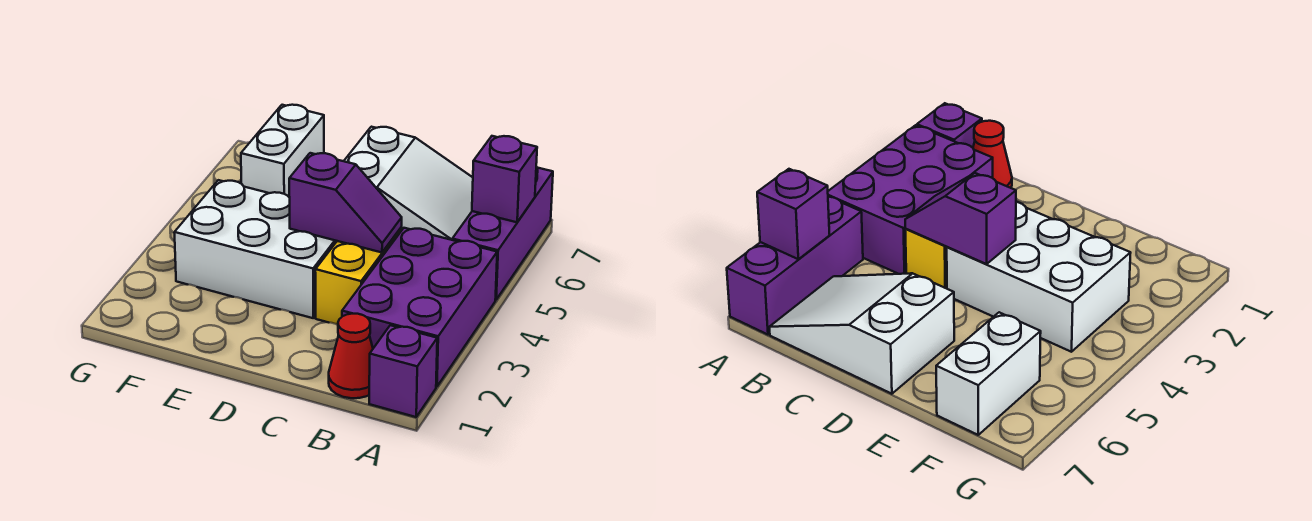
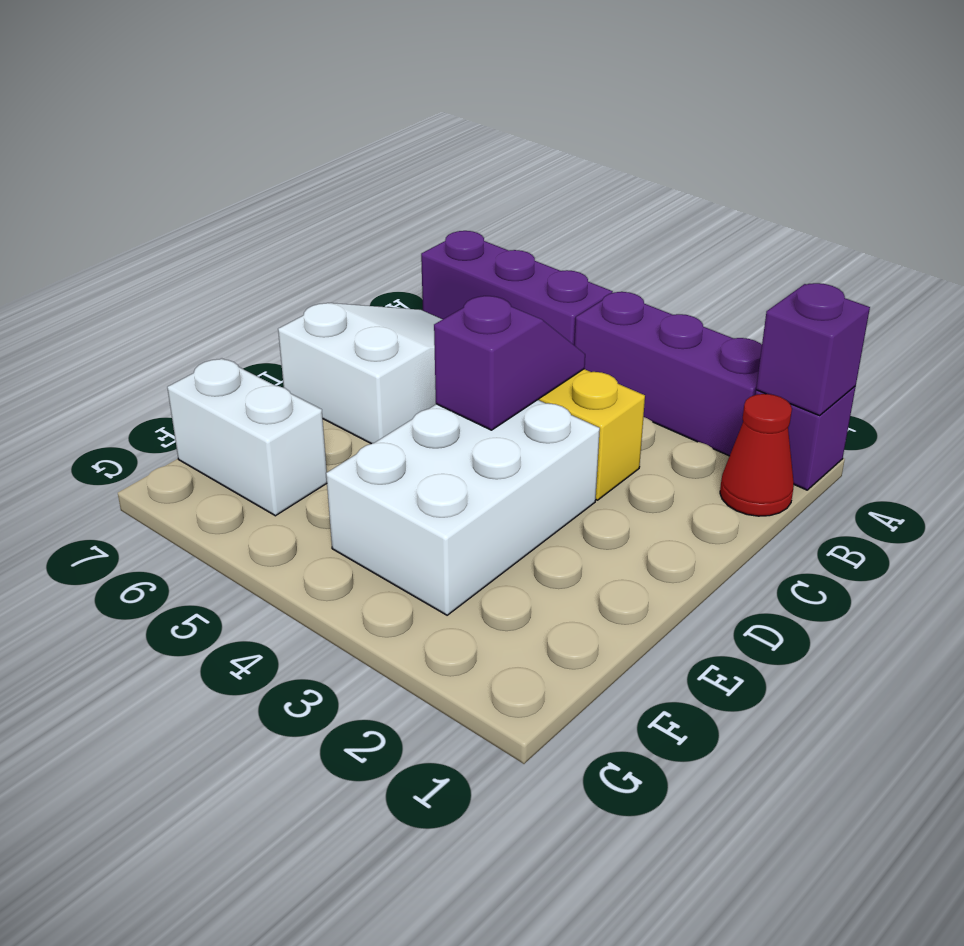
purple 2x3 brick [342,228,497,387] -> purple 1x3 brick [575,292,762,456]
purple 1x1 brick [472,136,537,222] -> purple 1x1 brick moved to [756,283,870,416]

